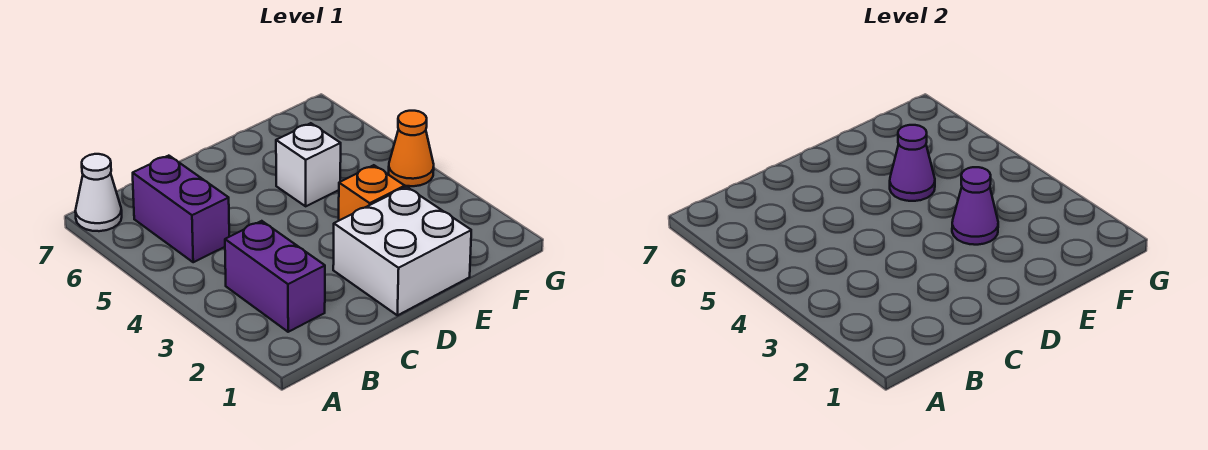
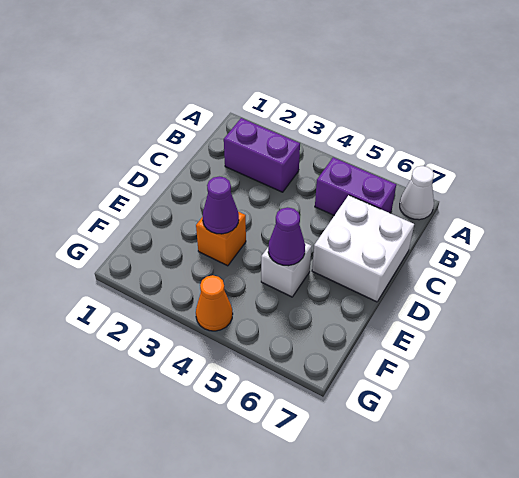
white 2x2 brick [333,187,471,315] -> white 2x2 brick moved to [312,195,414,302]

